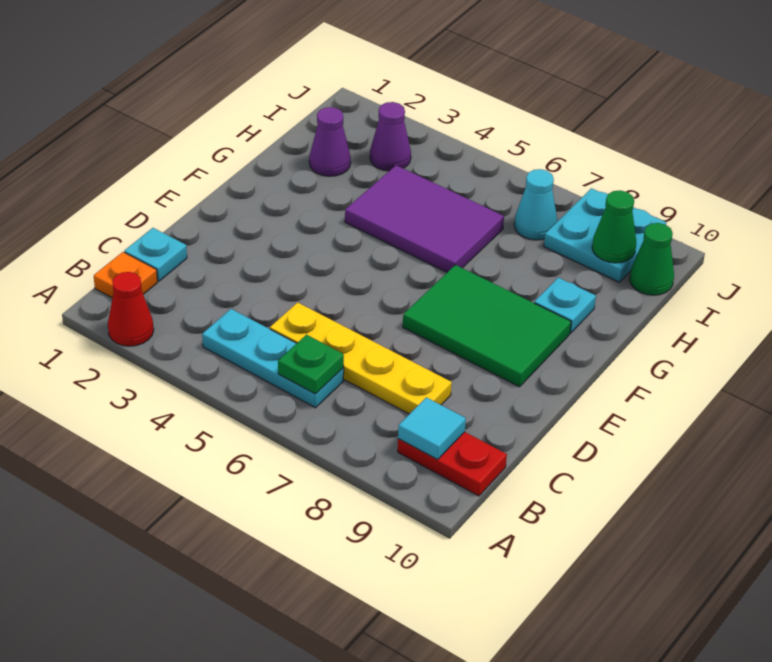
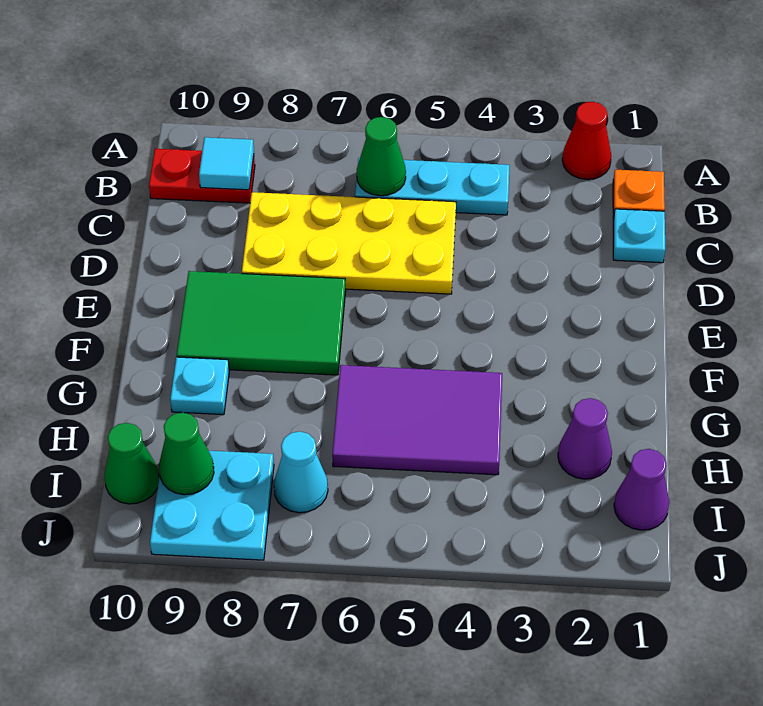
green 1x1 plate [278,335,344,394] -> green 1x1 cone [357,117,406,196]
yellow 1x4 plate [270,302,452,414] -> yellow 2x4 plate [242,192,456,294]
purple 1x1 cone [370,102,411,171] -> purple 1x1 cone moved to [614,449,669,530]

